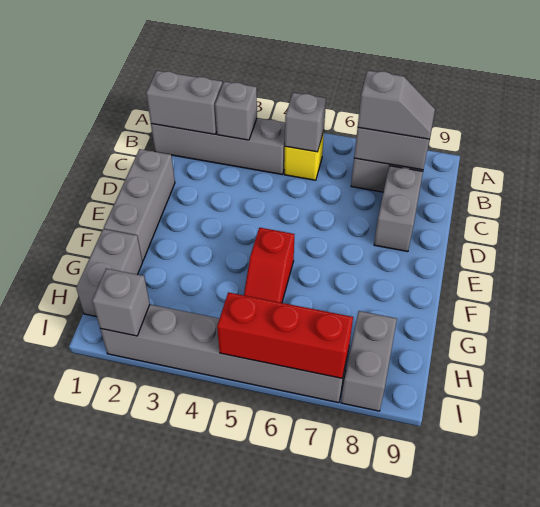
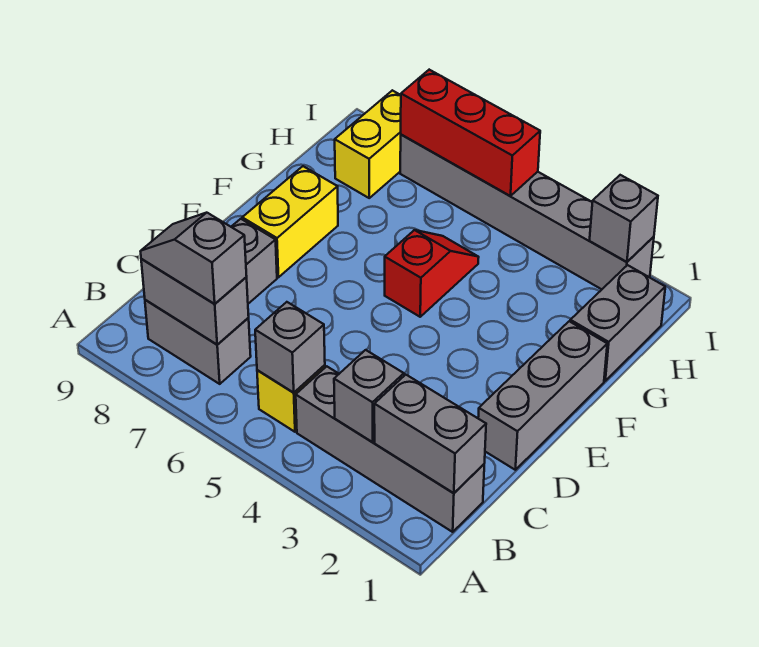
none -> yellow 1x2 brick [242,166,338,277]
grey 1x2 brick [341,311,397,411] -> yellow 1x2 brick [335,90,401,198]

